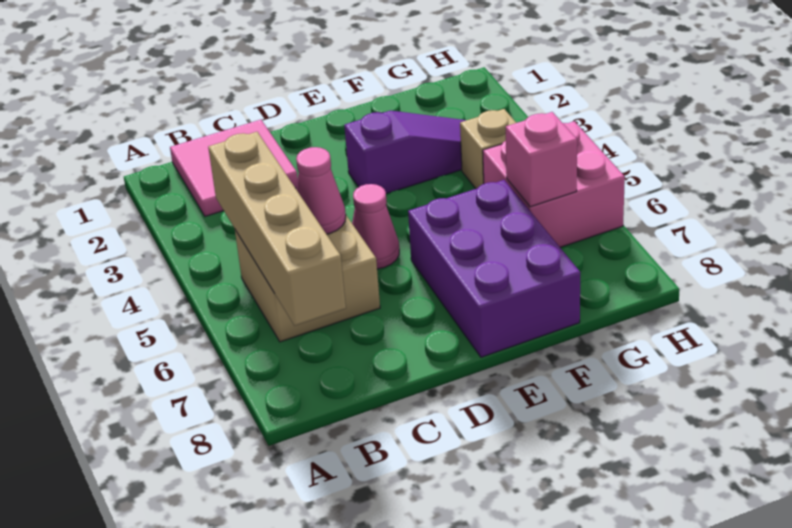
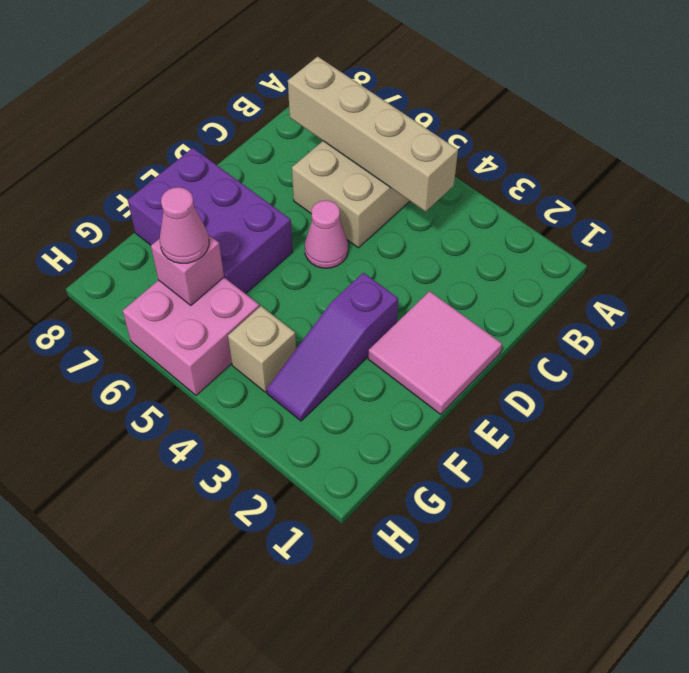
pink 2x2 tile [170,120,298,216] -> pink 2x2 tile moved to [368,291,502,414]
pink 1x1 cone [296,147,346,234] -> pink 1x1 cone moved to [160,187,209,263]

